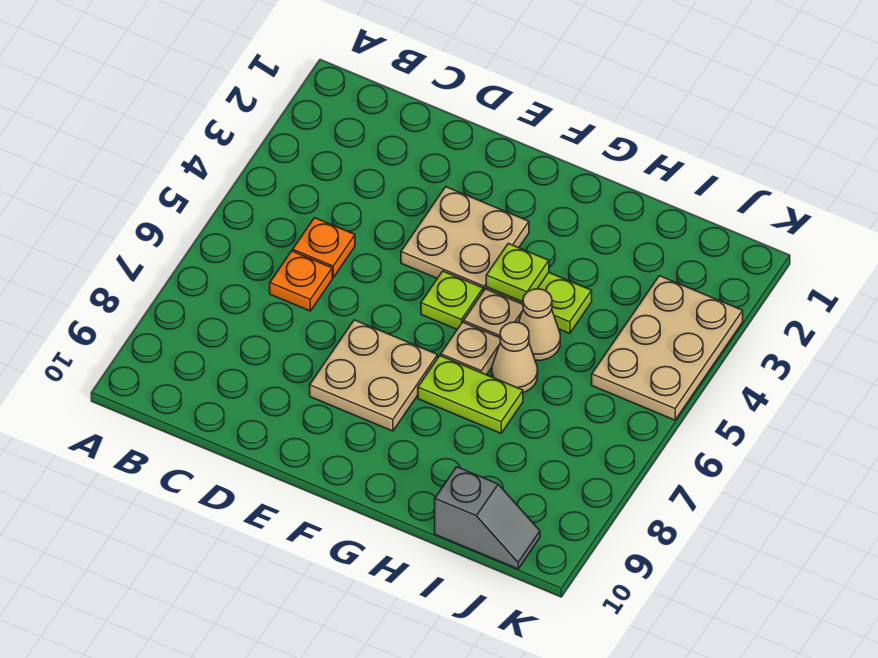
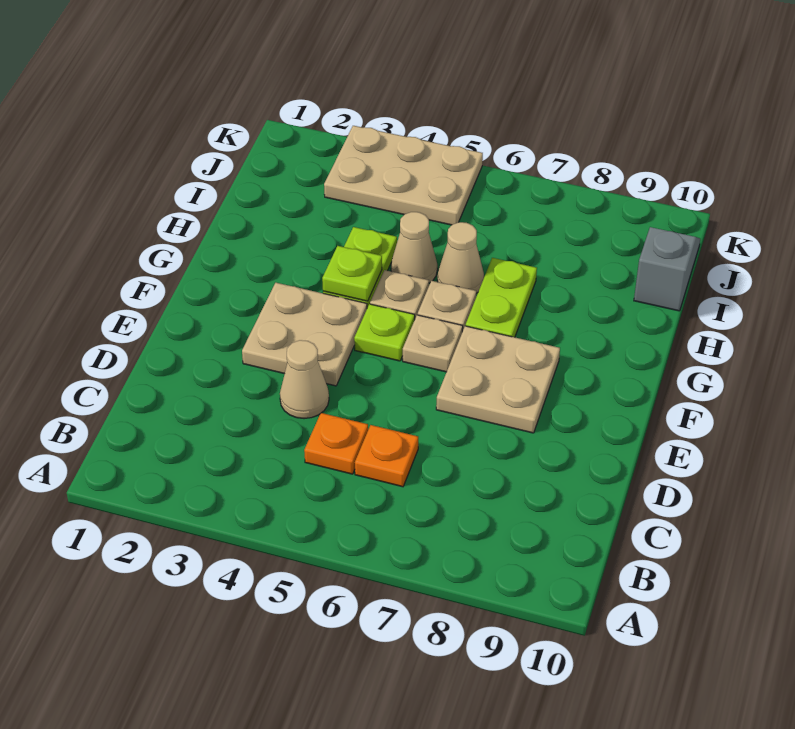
none -> tan 1x1 cone [280,340,329,419]
none -> tan 1x1 plate [403,315,463,372]

